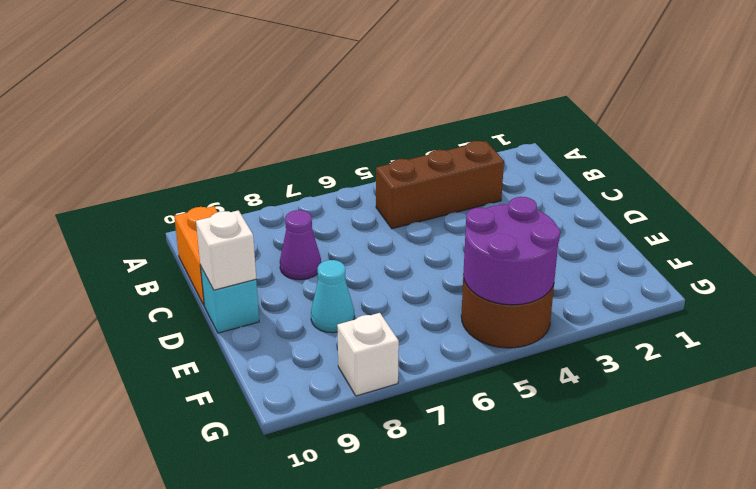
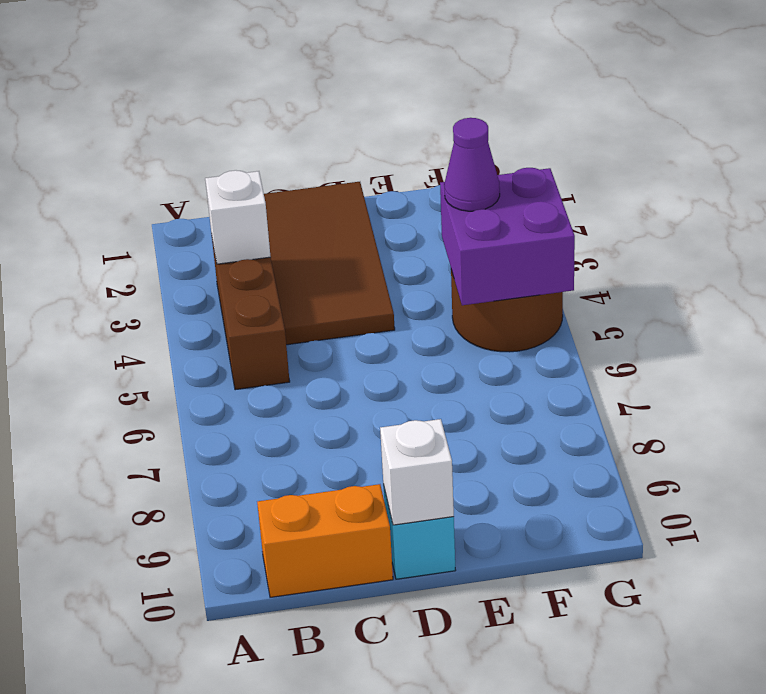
none -> brown 2x4 tile [264,182,395,345]
purple 1x1 cone [280,210,321,280] -> purple 1x1 cone moved to [444,118,500,211]
cyan 1x1 cone [311,260,354,333] -> none
purple 2x2 round brick [463,197,560,305] -> purple 2x2 brick [440,168,575,305]
white 1x1 brick [337,313,399,396] -> white 1x1 brick moved to [205,170,271,264]

